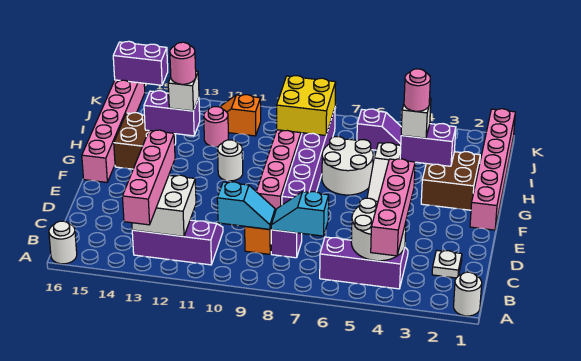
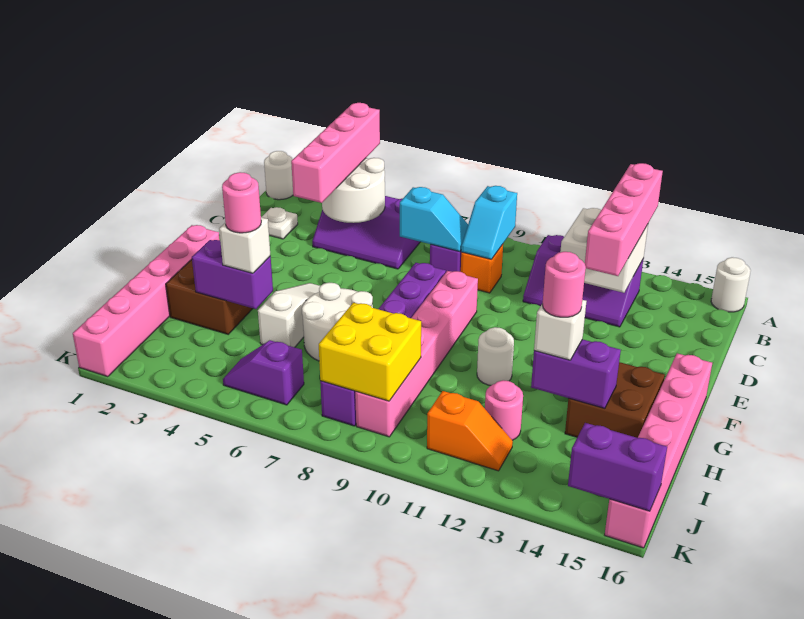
cyan 1x2 slope [217,182,275,229] -> cyan 1x2 slope turned to [461,186,517,260]

